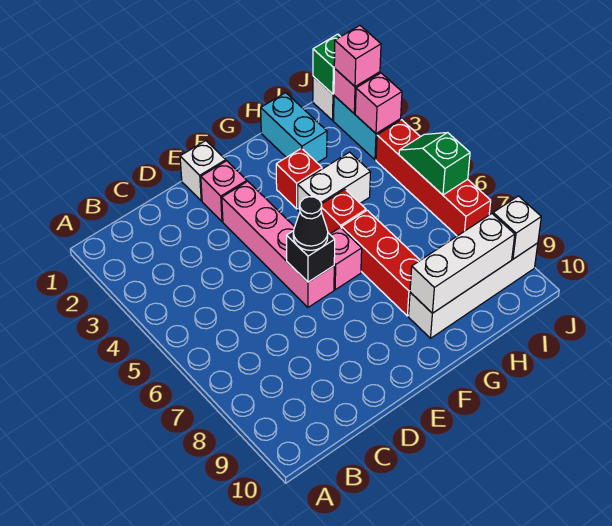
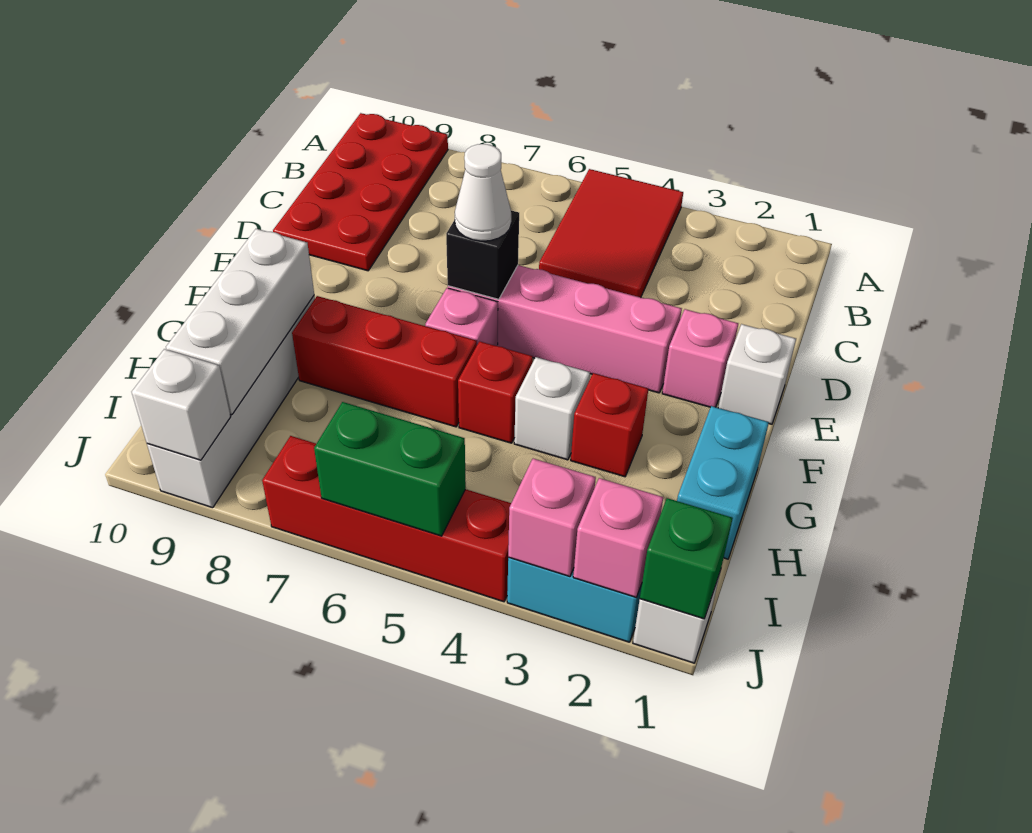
none -> red 2x3 tile [539,169,683,297]
none -> red 2x4 plate [273,113,448,271]
black 1x1 cone [293,197,328,250] -> white 1x1 cone [455,144,511,241]
white 1x2 brick [298,152,370,212] -> white 1x1 brick [514,357,590,460]
cyan 1x2 brick [261,93,327,163] -> cyan 1x2 brick turned to [677,406,769,559]
pink 1x1 brick [334,26,381,87] -> none
green 1x2 slope [399,133,470,195] -> green 1x2 brick [314,402,466,536]

